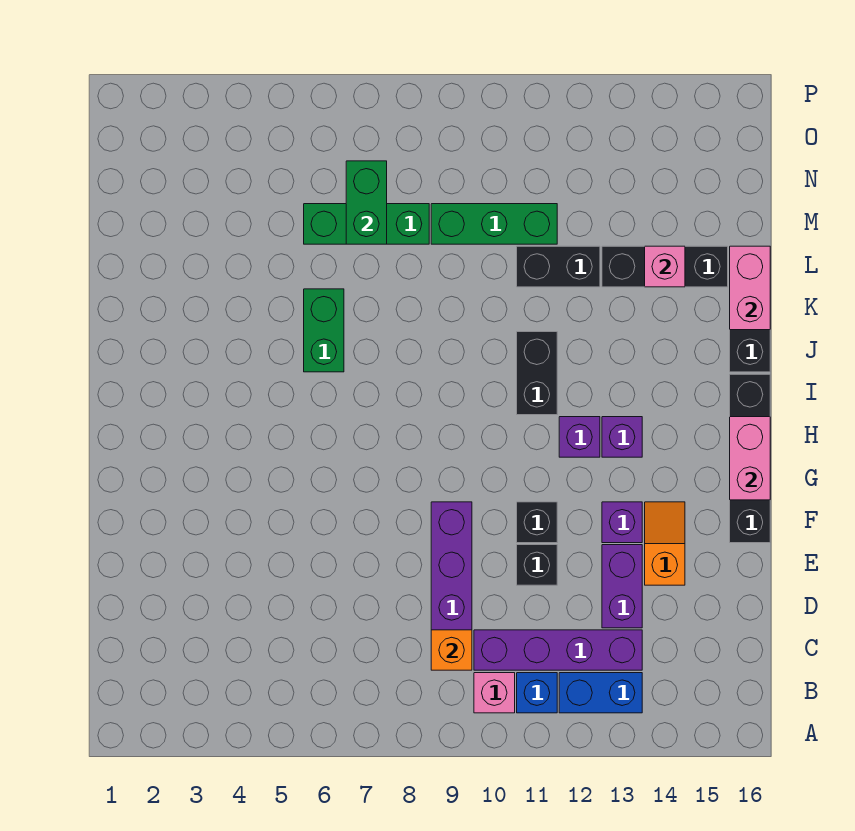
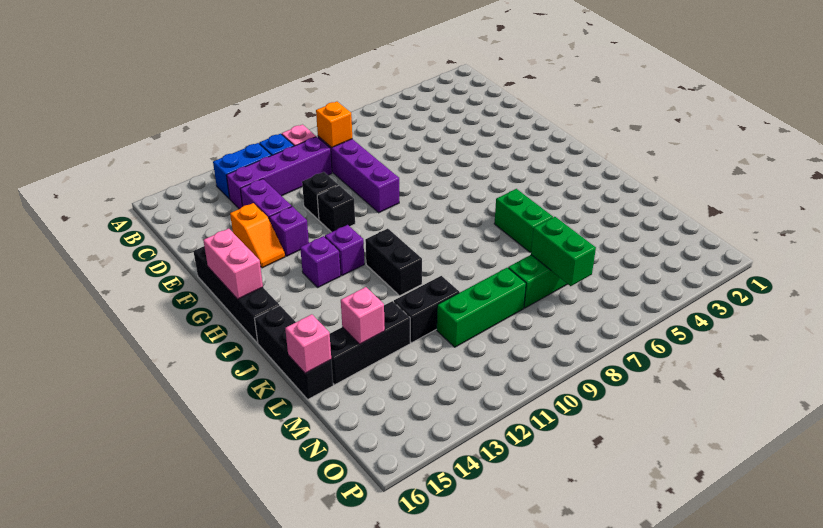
pink 1x2 brick [730,246,770,330] -> pink 1x1 brick [285,314,331,373]

